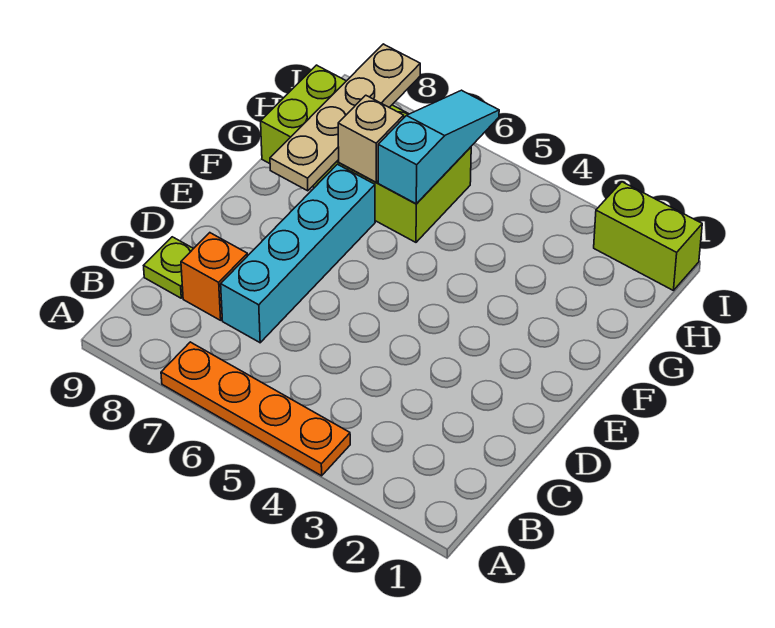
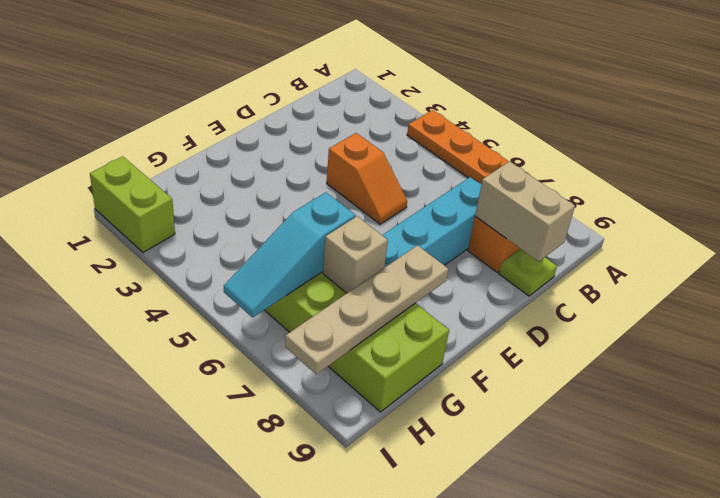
none -> tan 1x2 brick [475,161,575,262]
none -> orange 1x2 slope [327,133,407,224]

